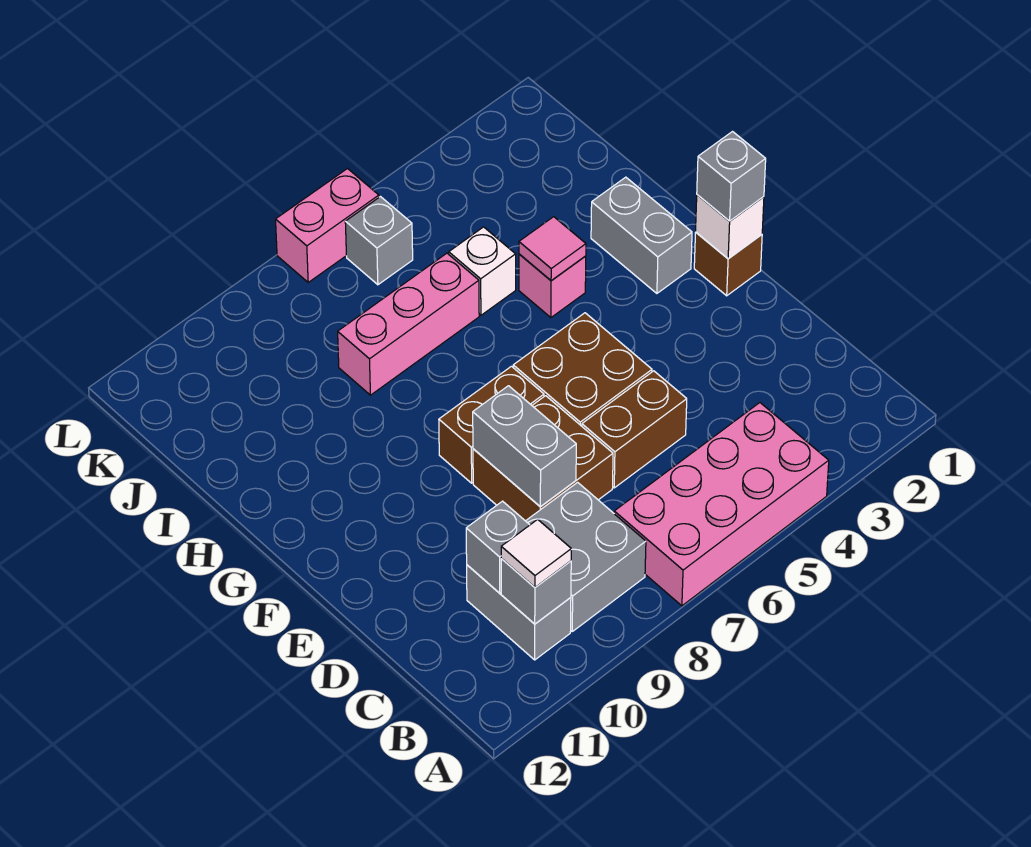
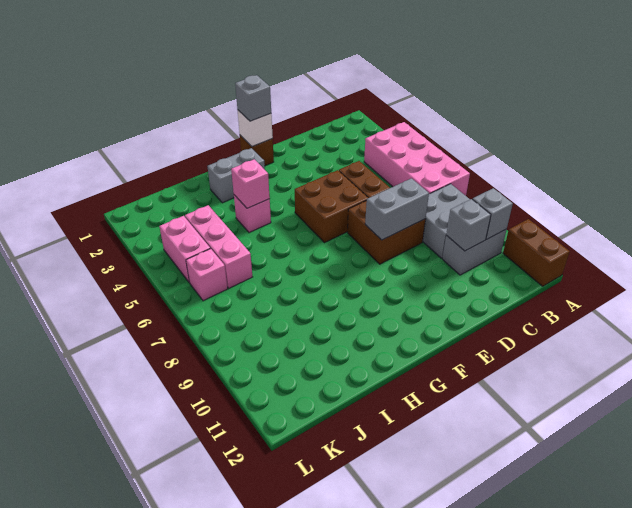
white 1x1 tile [501,519,571,587] -> none
brown 1x2 brick [439,366,544,483] -> brown 1x2 brick moved to [503,219,570,286]
pink 1x1 tile [519,217,586,281] -> pink 1x1 brick [231,159,270,208]
white 1x1 brick [449,227,516,315] -> none
pink 1x3 brick [338,253,479,395] -> pink 1x3 brick moved to [185,205,252,288]
grey 1x1 brick [345,197,413,285] -> pink 1x1 brick [186,249,227,301]
pink 1x2 brick [276,169,379,282] -> pink 1x2 brick moved to [159,216,210,283]

